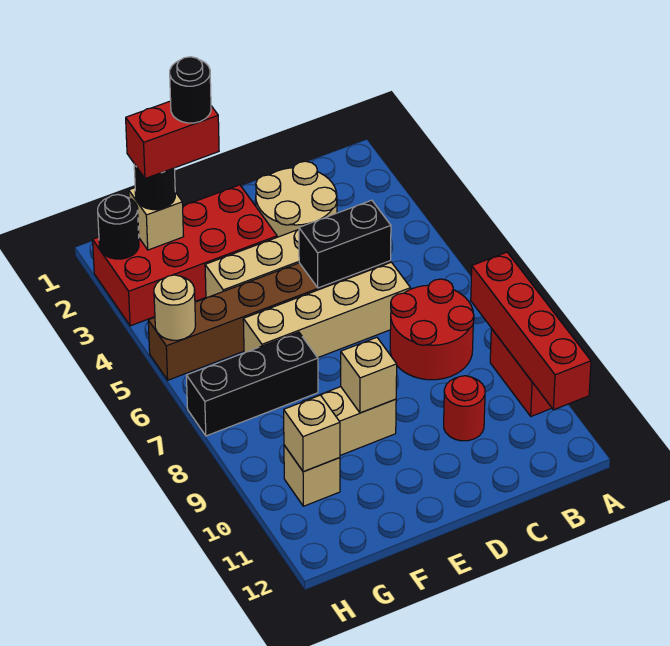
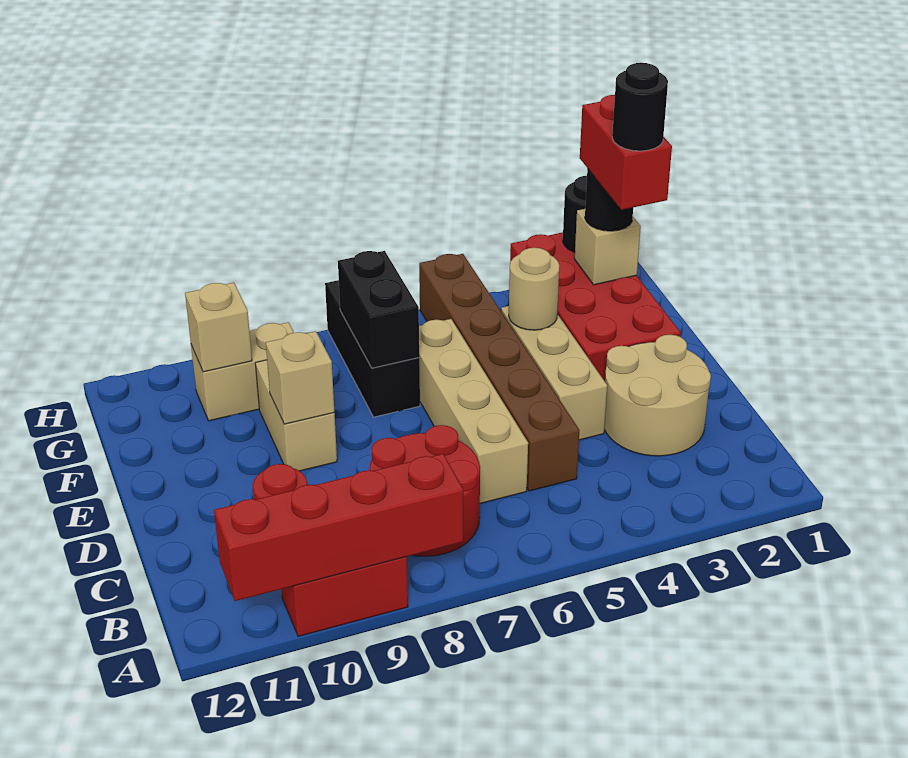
black 1x2 brick [299,200,391,288] -> black 1x2 brick moved to [338,251,419,368]
tan 1x1 brick [284,445,340,506] -> tan 1x2 brick [191,322,294,421]
tan 1x1 round brick [154,275,196,340] -> tan 1x1 round brick moved to [509,248,559,330]

